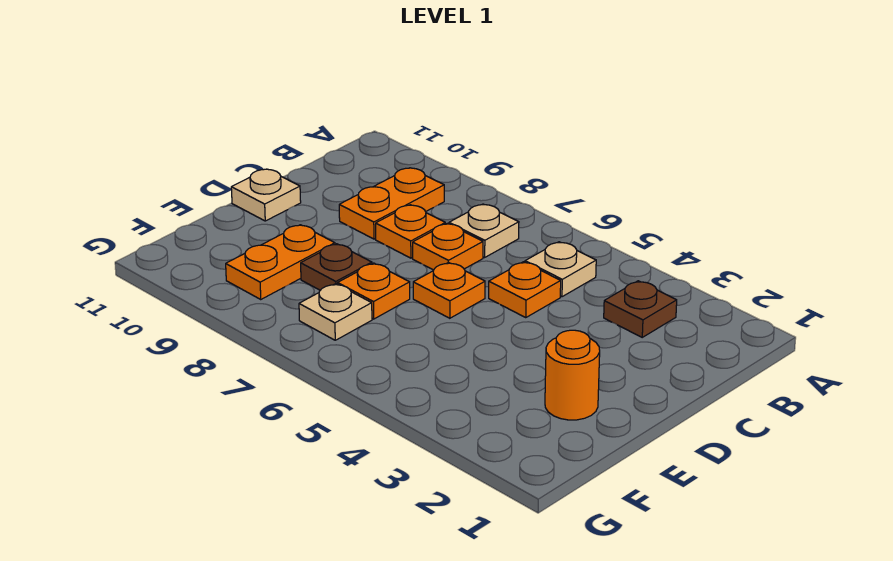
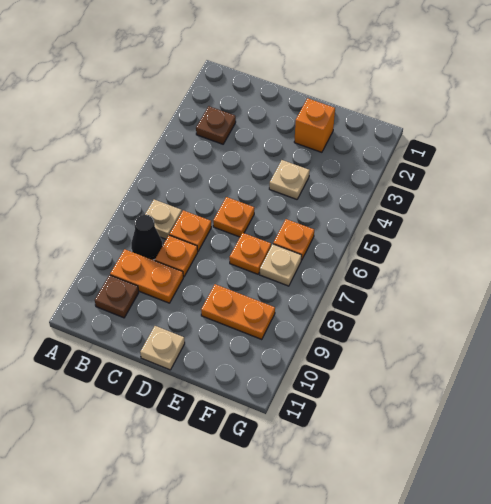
tan 1x1 plate [525,242,596,297] -> tan 1x1 plate moved to [269,160,310,199]
none -> black 1x1 cone [131,214,162,260]
orange 1x1 plate [489,262,561,318] -> orange 1x1 plate moved to [273,219,314,260]
orange 1x1 round brick [545,330,600,420] -> orange 1x1 brick [294,98,335,152]
brown 1x1 plate [301,244,372,290] -> brown 1x1 plate moved to [95,275,139,318]

